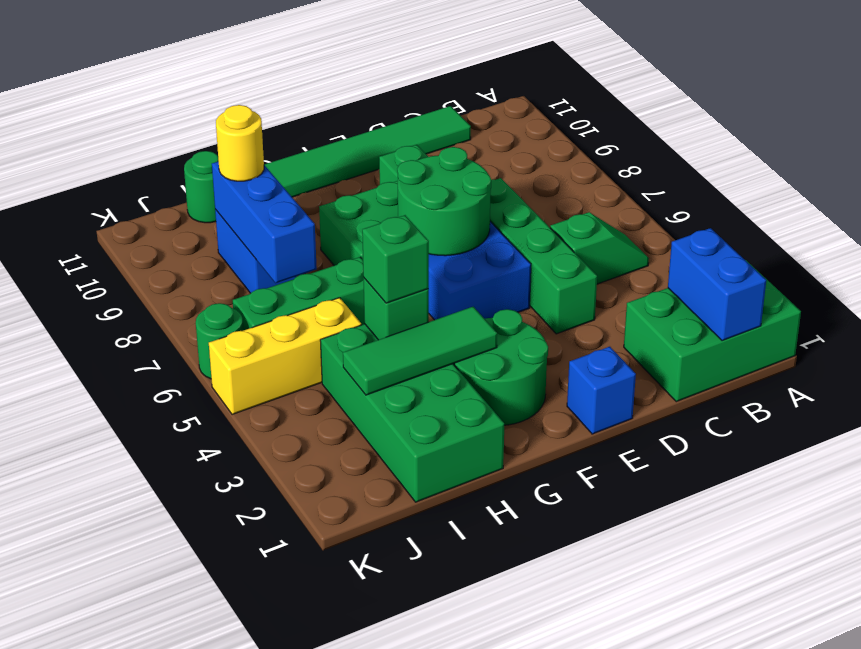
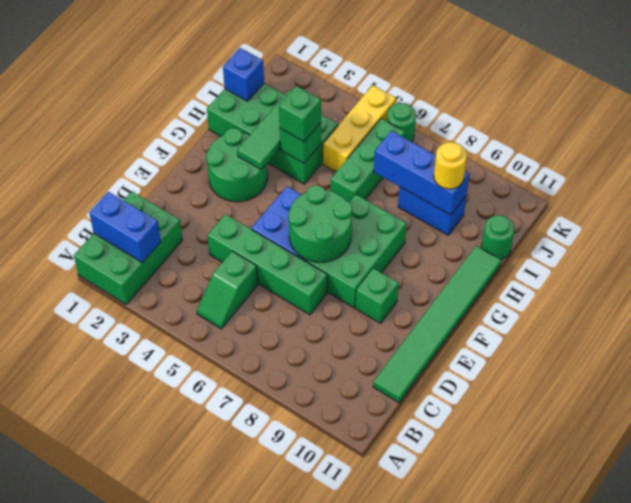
blue 1x1 brick [567,347,636,434] -> blue 1x1 brick moved to [223,48,264,101]

